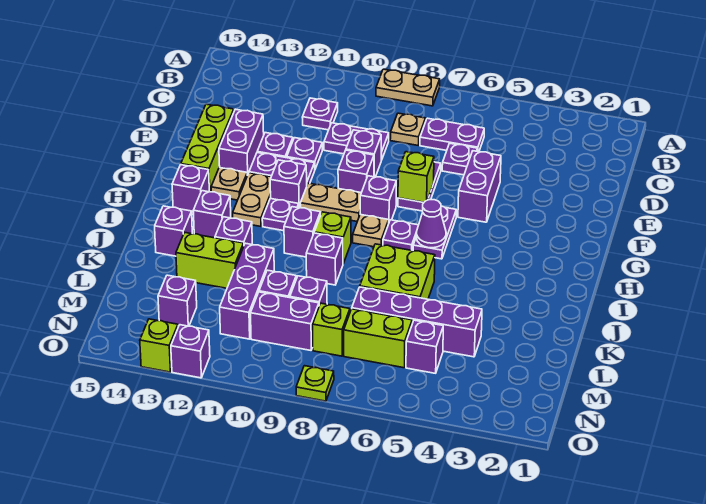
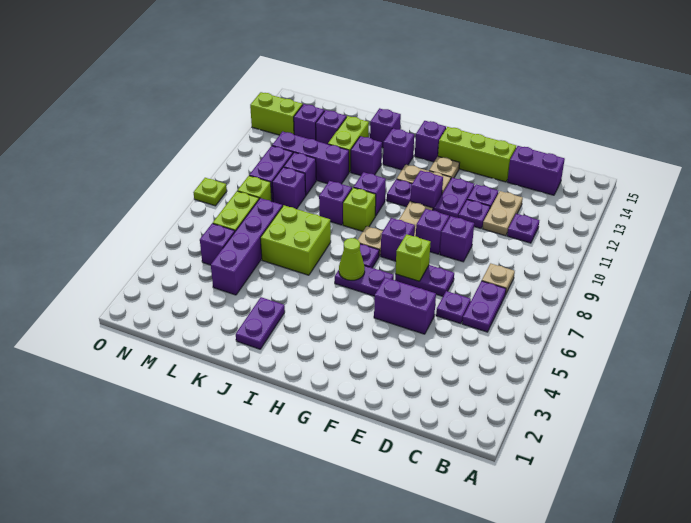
tan 1x2 plate [376,69,440,106] -> tan 1x2 plate moved to [483,191,523,236]
purple 1x2 plate [324,123,389,160] -> purple 1x2 plate moved to [236,297,285,349]
purple 1x2 brick [219,109,264,175] -> purple 1x2 brick moved to [507,146,565,195]
purple 1x1 cone [416,200,446,248] -> lime 1x1 cone [339,238,365,280]
purple 1x1 brick [171,325,210,378] -> purple 1x1 brick moved to [316,110,346,144]
lime 1x1 brick [140,319,178,372] -> lime 1x2 brick [250,92,303,135]

